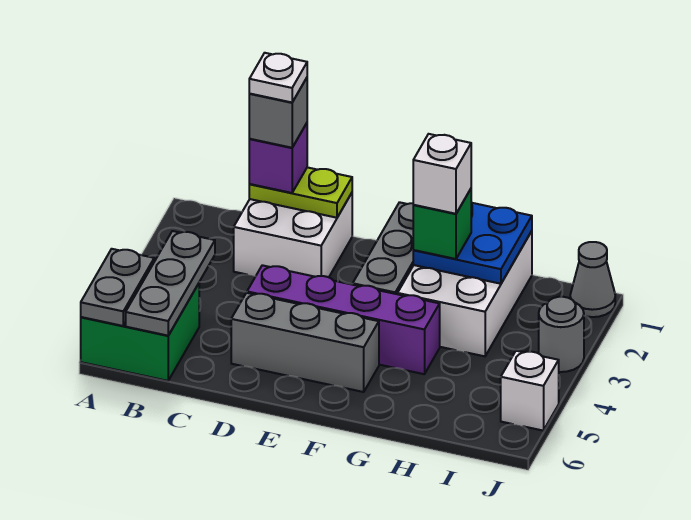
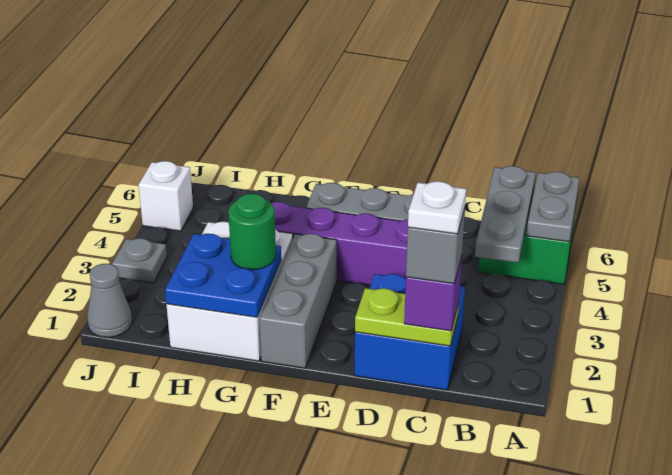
white 2x2 brick [234,193,352,277] -> blue 2x2 brick [355,274,465,390]
green 1x1 brick [413,189,471,259] -> green 1x1 round brick [228,194,276,270]
white 1x1 brick [413,134,471,214] -> none
grey 1x1 round brick [539,297,584,372] -> grey 1x1 plate [112,238,167,283]

